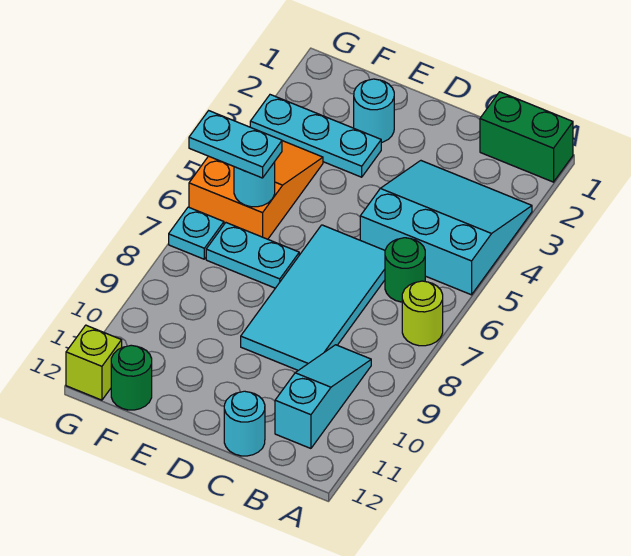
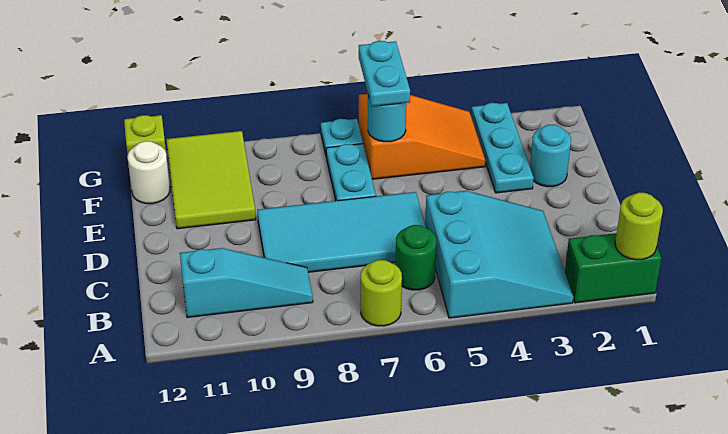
green 1x2 brick [480,92,573,182] -> green 1x2 brick turned to [565,233,661,303]
none -> lime 1x1 round brick [615,192,663,260]
cyan 1x1 round brick [224,391,265,456] -> none
none -> lime 2x3 tile [166,131,256,229]
green 1x1 round brick [111,345,152,410] -> white 1x1 round brick [127,141,170,204]

